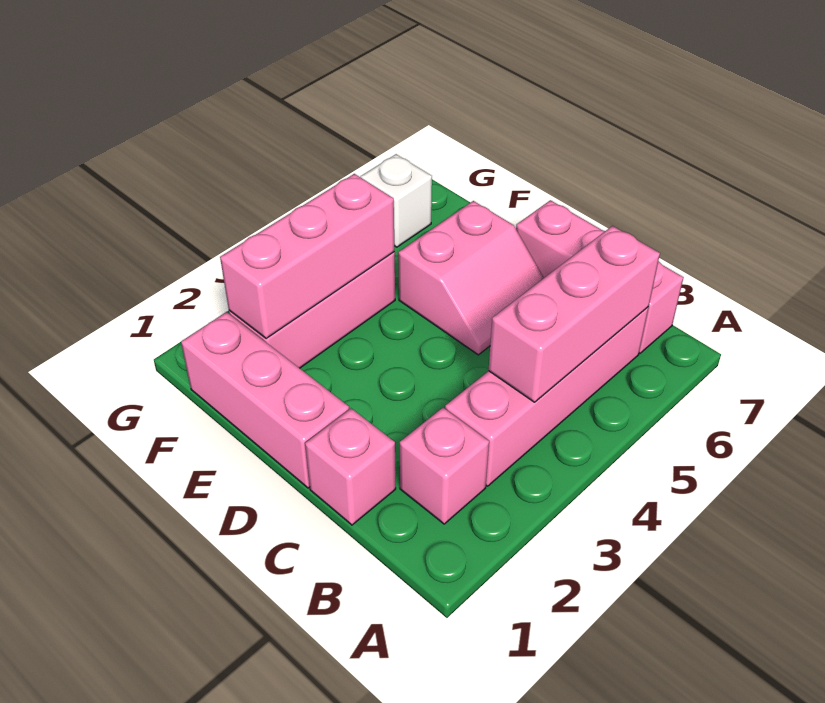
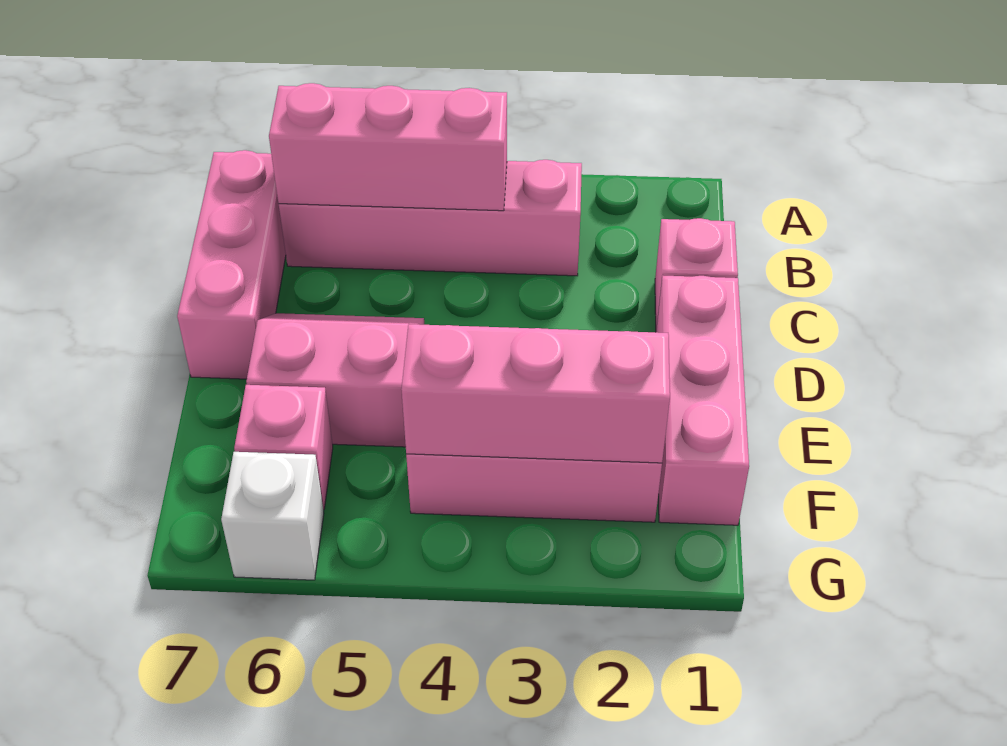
pink 1x1 brick [400,408,489,524] -> pink 1x1 brick moved to [234,385,333,510]

